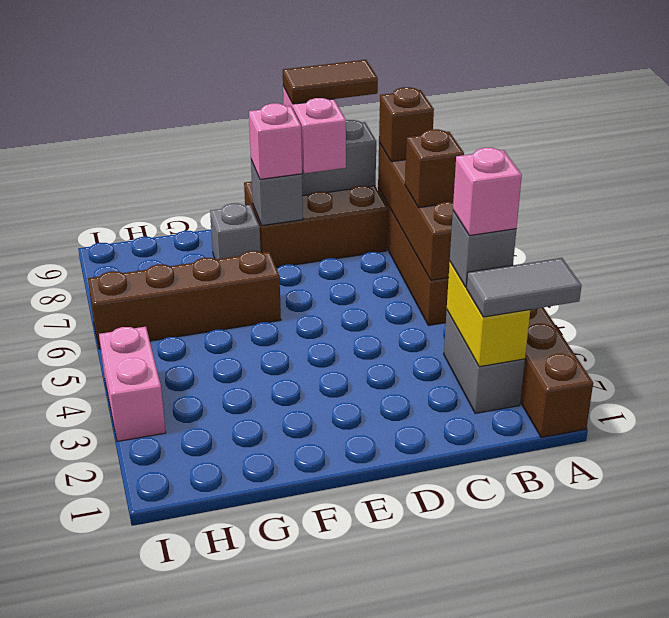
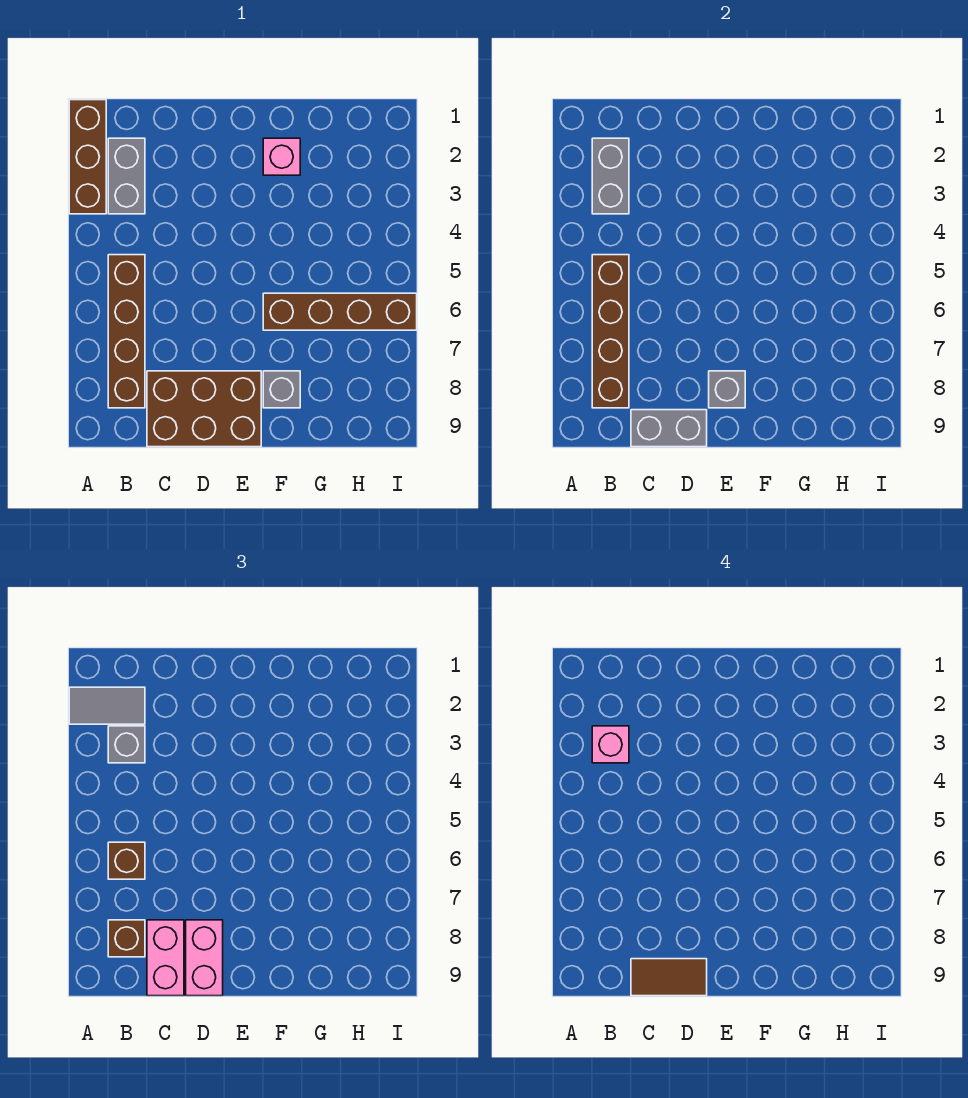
yellow 1x2 brick [447,262,530,367] -> grey 1x2 brick [592,138,629,214]
pink 1x1 brick [249,103,302,179] -> pink 1x1 brick moved to [263,138,300,175]
pink 1x2 brick [99,327,166,442] -> pink 1x2 brick moved to [147,920,184,996]

